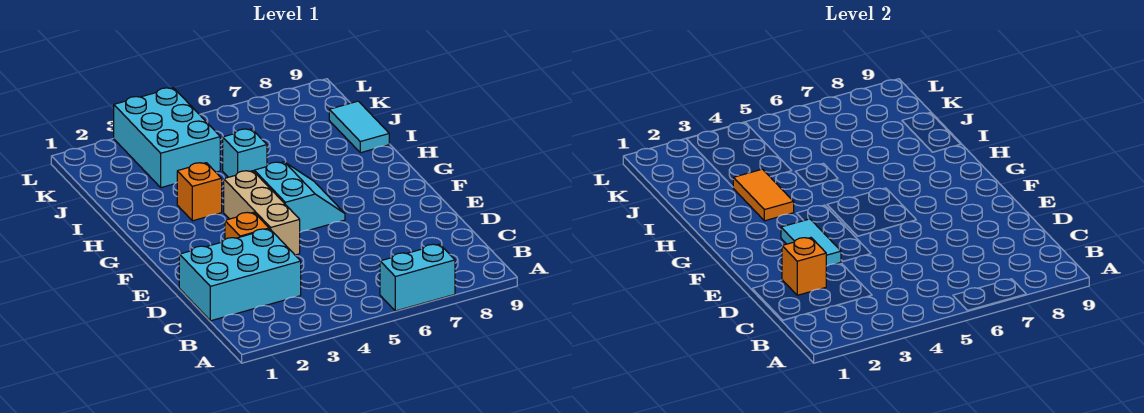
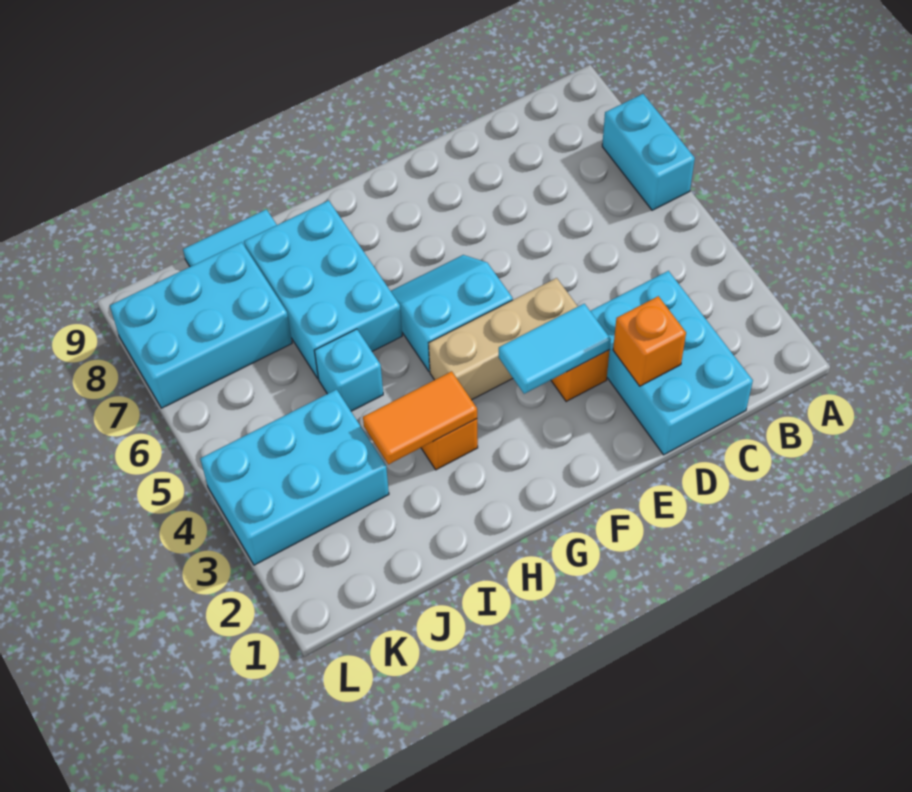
none -> cyan 2x3 brick [244,200,402,378]
none -> cyan 2x3 brick [110,242,292,408]

